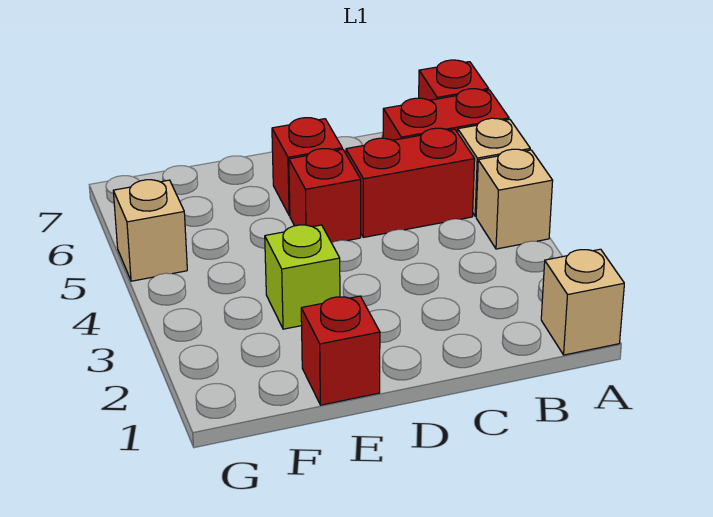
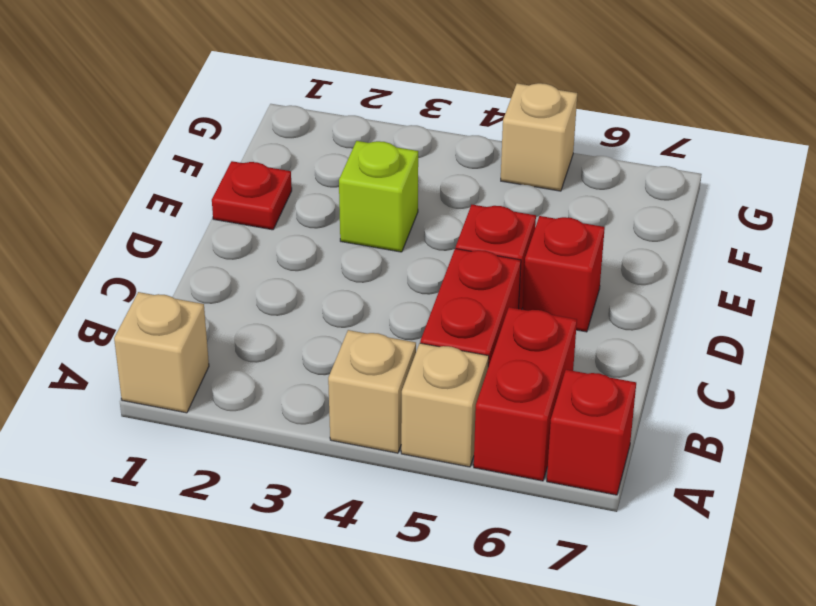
red 1x1 brick [301,296,380,405] -> red 1x1 plate [212,161,292,230]

